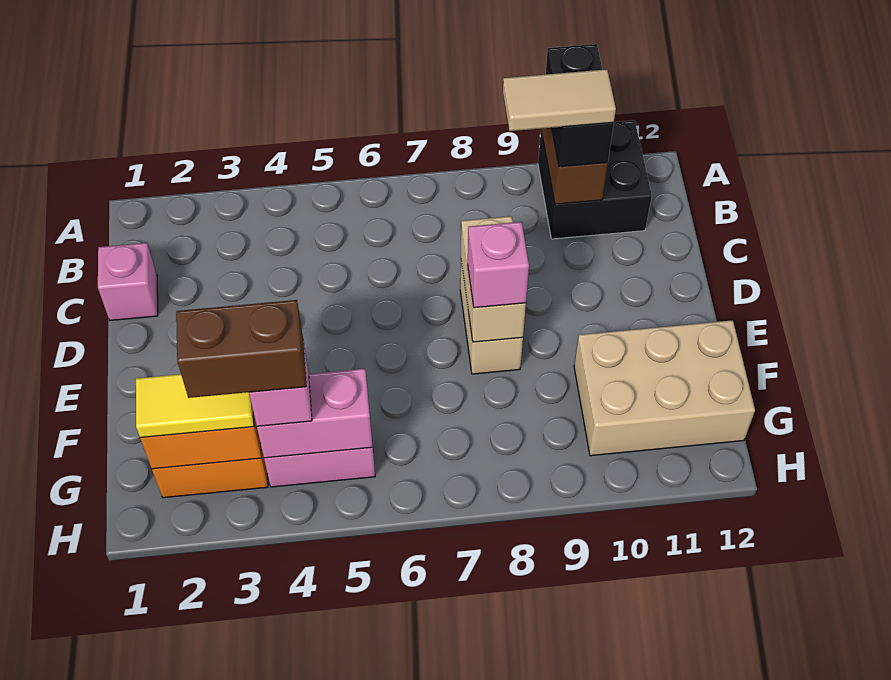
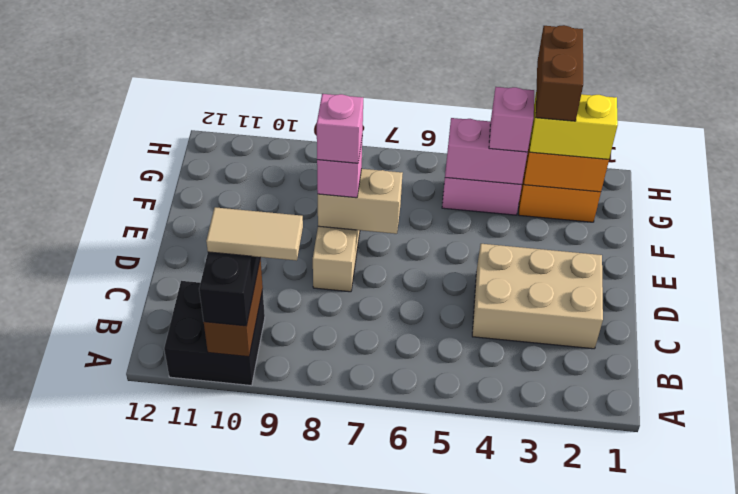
pink 1x1 brick [98,243,158,320] -> pink 1x1 brick moved to [317,94,363,163]
tan 1x2 brick [461,216,526,342] -> tan 1x2 brick turned to [318,169,403,234]
tan 2x3 brick [574,320,755,456] -> tan 2x3 brick moved to [472,244,603,349]
yellow 1x2 tile [136,374,254,438] -> yellow 1x2 brick [530,94,618,159]
brown 1x2 brick [176,300,306,398] -> brown 1x2 brick turned to [536,25,583,121]

